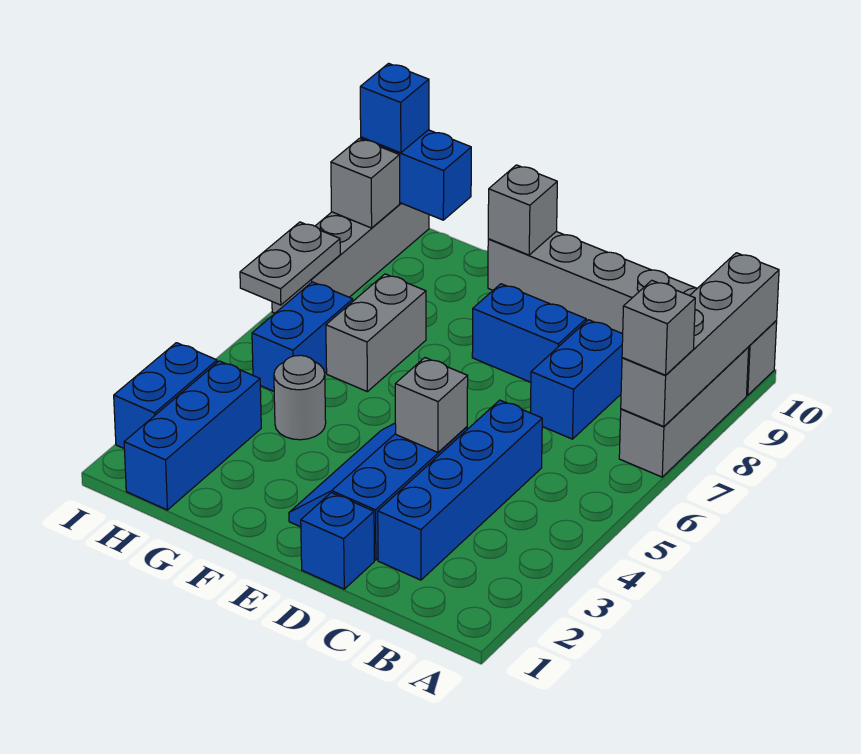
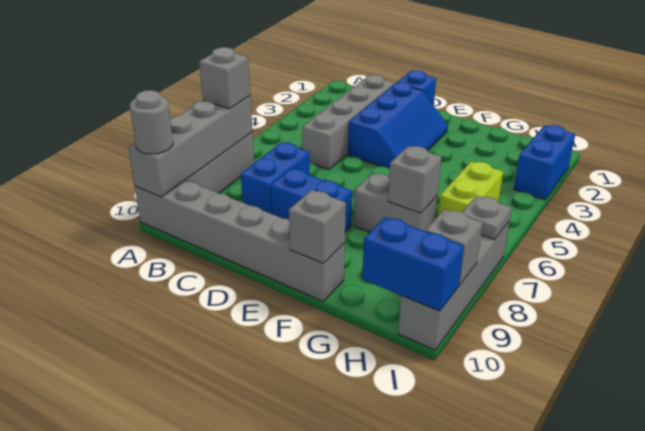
blue 1x4 brick [378,400,542,580] -> grey 1x4 brick [302,75,395,170]
grey 1x1 brick [395,358,468,452] -> grey 1x1 brick moved to [388,146,441,213]
grey 1x1 round brick [274,355,326,440] -> grey 1x1 round brick moved to [130,90,173,154]
grey 1x2 brick [326,274,426,391] -> grey 1x2 brick turned to [354,173,437,232]
blue 1x3 brick [124,361,261,510] -> none
blue 1x2 brick [252,282,353,391] -> lime 1x2 brick [438,161,503,215]
grey 1x2 plate [240,222,340,305] -> grey 1x1 plate [462,196,512,240]
blue 1x1 brick [360,63,429,153] -> none

